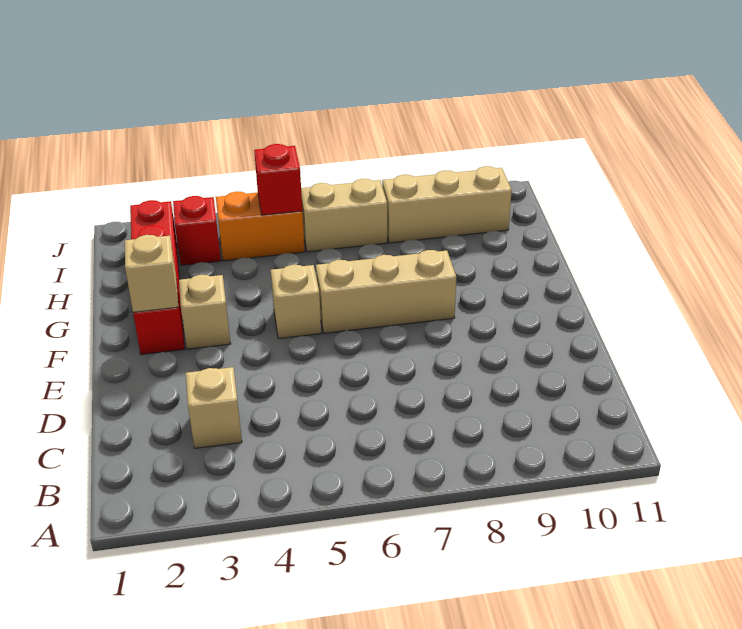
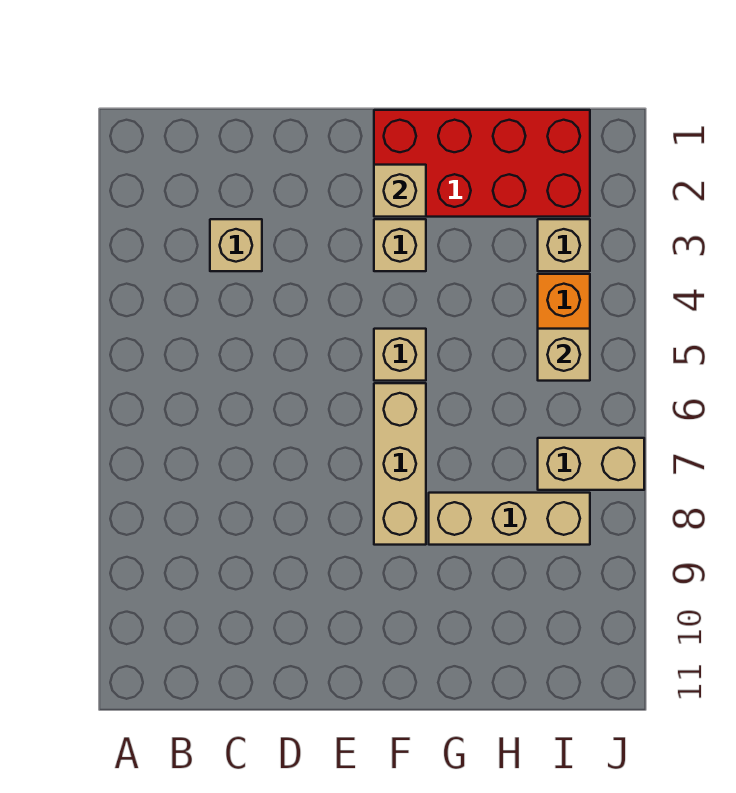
red 1x4 brick [130,200,185,354] -> red 2x4 brick [374,110,590,217]
red 1x1 brick [173,196,221,265] -> tan 1x1 brick [538,219,590,271]
red 1x1 brick [254,144,302,215] -> tan 1x1 brick [538,329,590,381]
tan 1x2 brick [301,179,387,252] -> tan 1x2 brick turned to [538,438,644,490]
tan 1x3 brick [382,166,512,243] -> tan 1x3 brick turned to [429,493,590,545]

